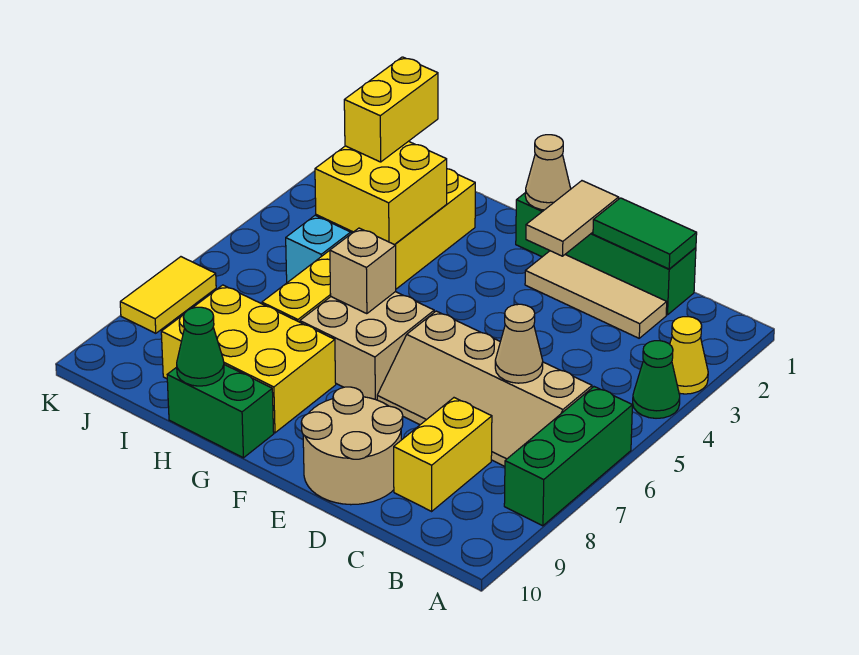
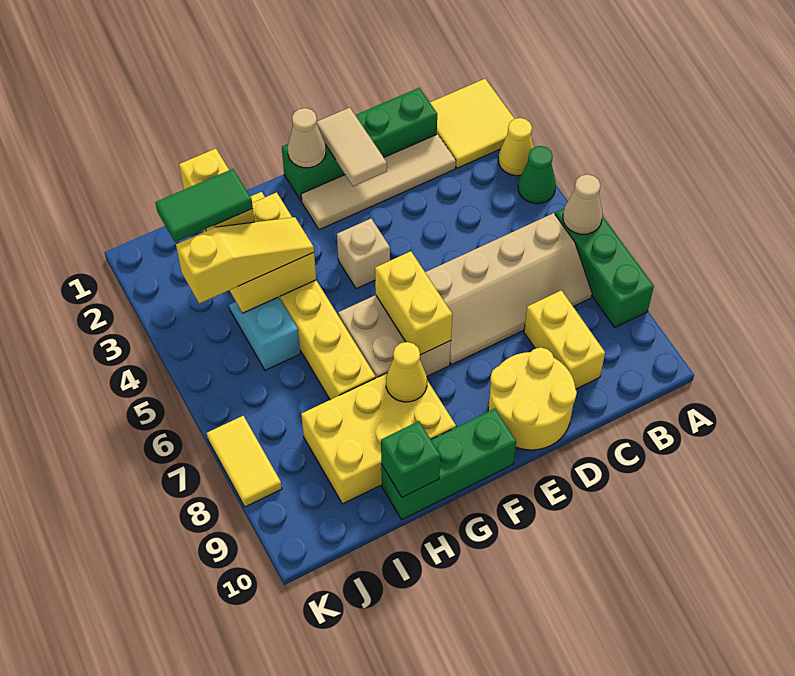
none -> yellow 2x2 tile [430,79,515,168]
green 1x2 tile [593,198,697,269] -> green 1x2 tile moved to [155,169,253,242]
tan 1x3 tile [525,251,667,338] -> tan 1x4 tile [301,134,456,230]
tan 1x1 cone [495,304,543,383] -> tan 1x1 cone moved to [563,174,603,234]
tan 2x2 round brick [301,387,403,505] -> yellow 2x2 round brick [488,347,577,450]
none -> yellow 1x2 brick [375,251,452,355]
tan 1x1 brick [330,228,396,314] -> tan 1x1 brick moved to [337,219,390,289]
none -> yellow 1x1 cone [386,342,427,402]
green 1x2 brick [167,365,274,458] -> green 1x3 brick [381,409,516,520]
none -> yellow 1x3 slope [176,217,314,304]
green 1x1 cone [177,307,224,386] -> green 1x1 brick [381,421,440,497]

